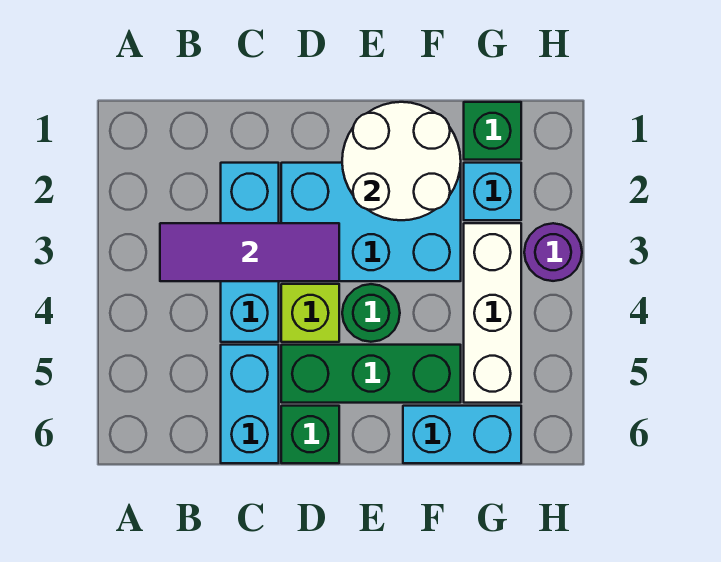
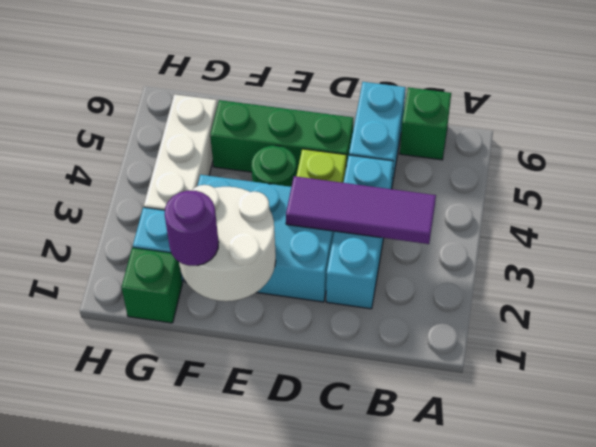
green 1x1 brick [281,406,339,463] -> green 1x1 brick moved to [400,87,451,160]
cyan 1x2 brick [403,406,521,463] -> none
purple 1x1 round brick [524,223,582,281] -> purple 1x1 round brick moved to [165,191,218,266]

